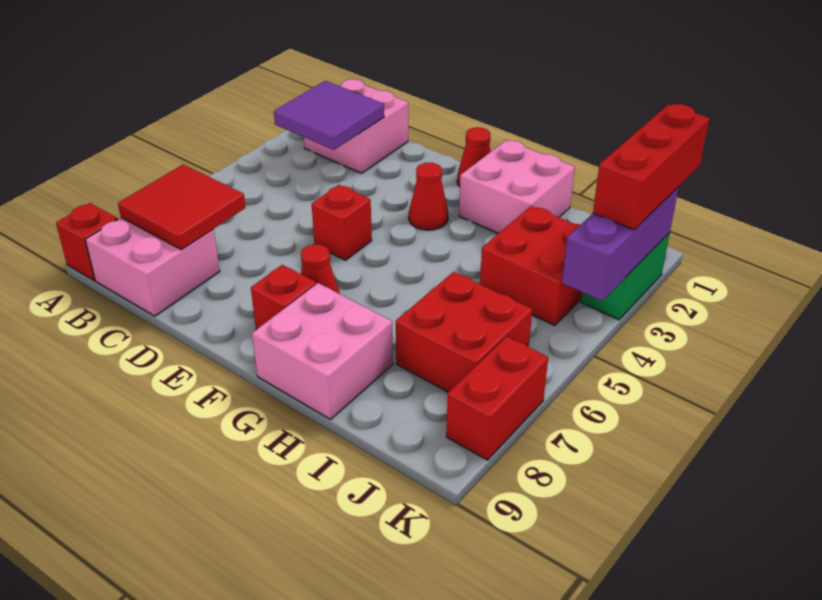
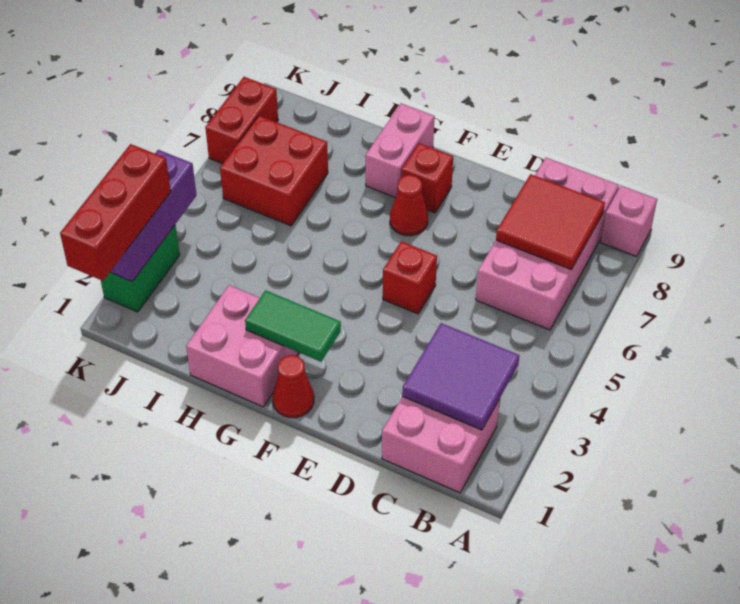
red 1x1 brick [56,203,118,281] -> pink 1x1 brick [601,186,657,257]
pink 2x2 brick [85,218,220,316] -> pink 2x4 brick [476,158,619,330]
none -> green 1x2 tile [245,290,341,362]
red 1x1 cone [409,163,448,230] -> none
pink 2x2 brick [252,283,393,419] -> pink 1x2 brick [366,103,435,198]
red 2x2 brick [480,206,582,326] -> none

